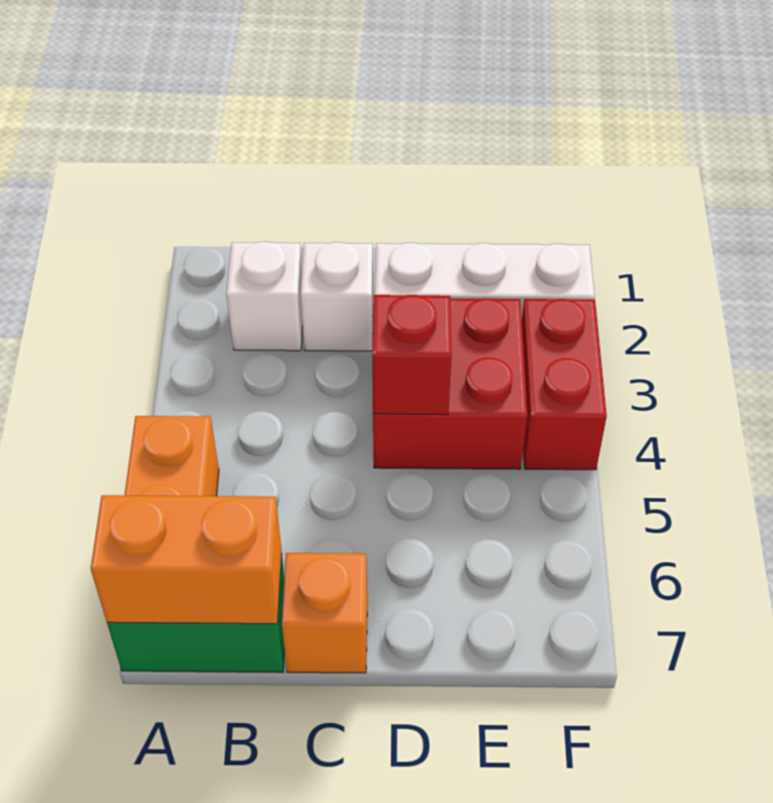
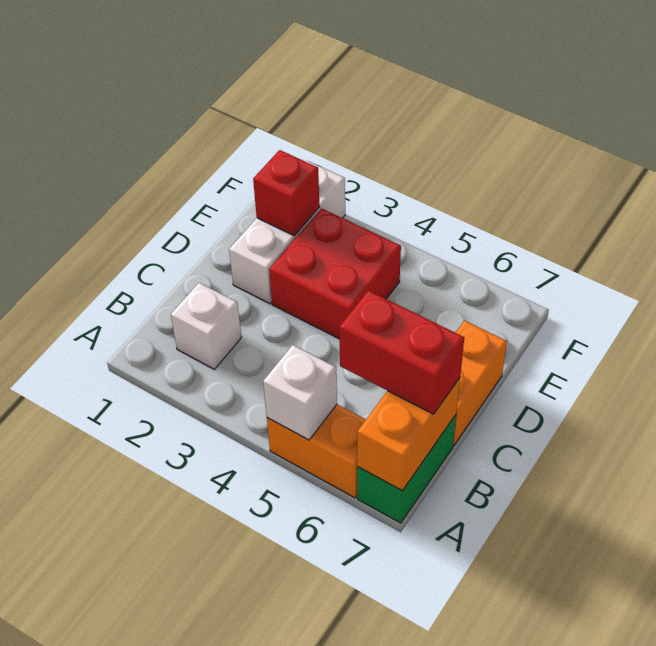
white 1x1 brick [301,242,373,351] -> white 1x1 brick moved to [263,345,337,440]
orange 1x1 brick [282,553,367,673] -> orange 1x2 brick [453,321,507,446]
red 1x1 brick [372,295,452,415] -> red 1x1 brick moved to [253,150,319,236]
red 1x2 brick [522,299,607,470] -> red 1x2 brick moved to [339,290,464,414]

